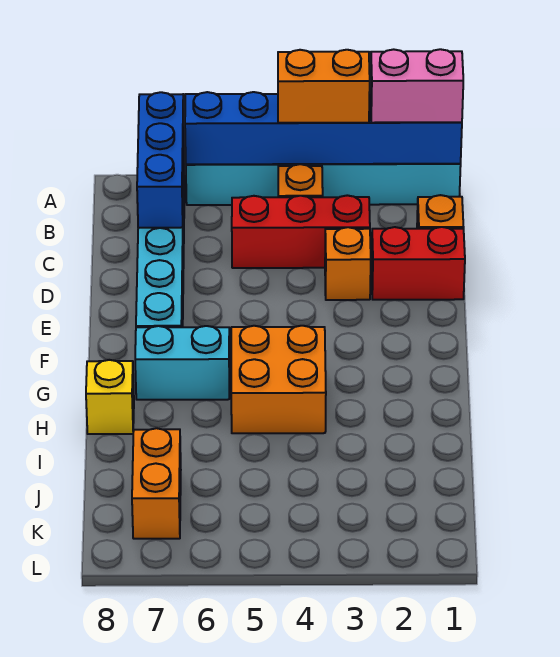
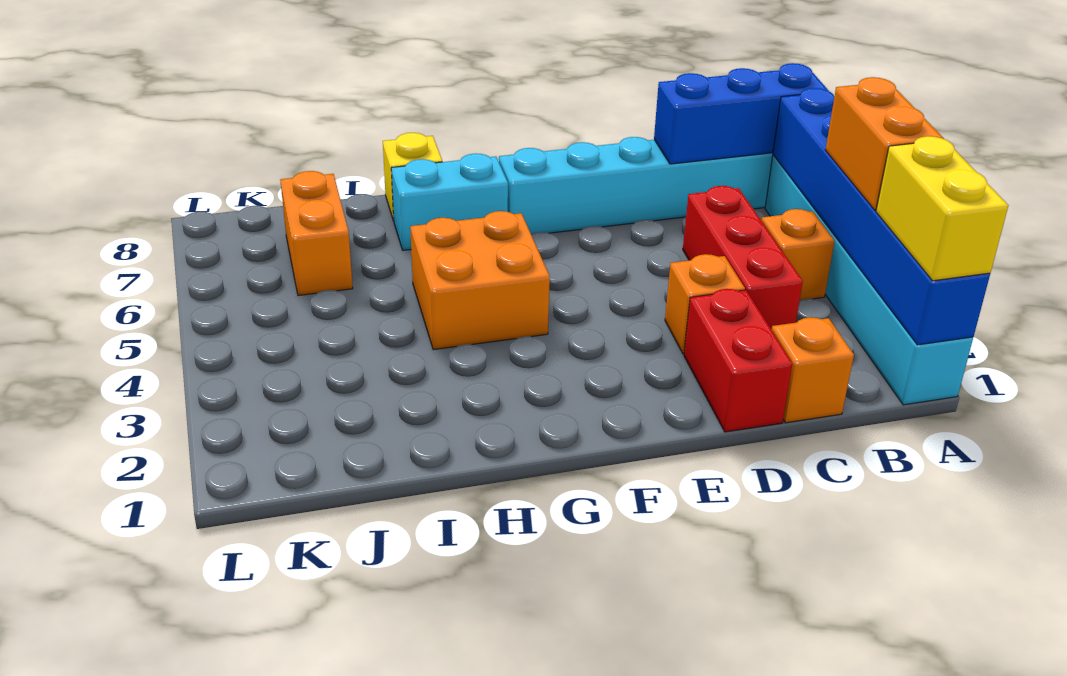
pink 1x2 brick [370,49,463,123] -> yellow 1x2 brick [876,136,1008,281]
cyan 1x2 brick [135,326,230,400] -> cyan 1x2 brick turned to [391,153,508,250]
orange 1x2 brick [132,428,181,539] -> orange 1x2 brick turned to [280,171,353,296]

